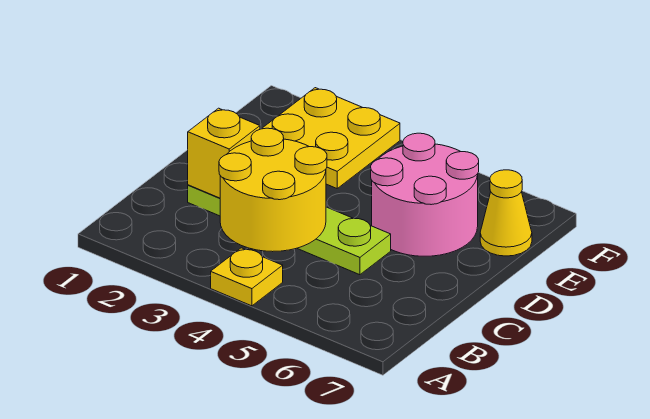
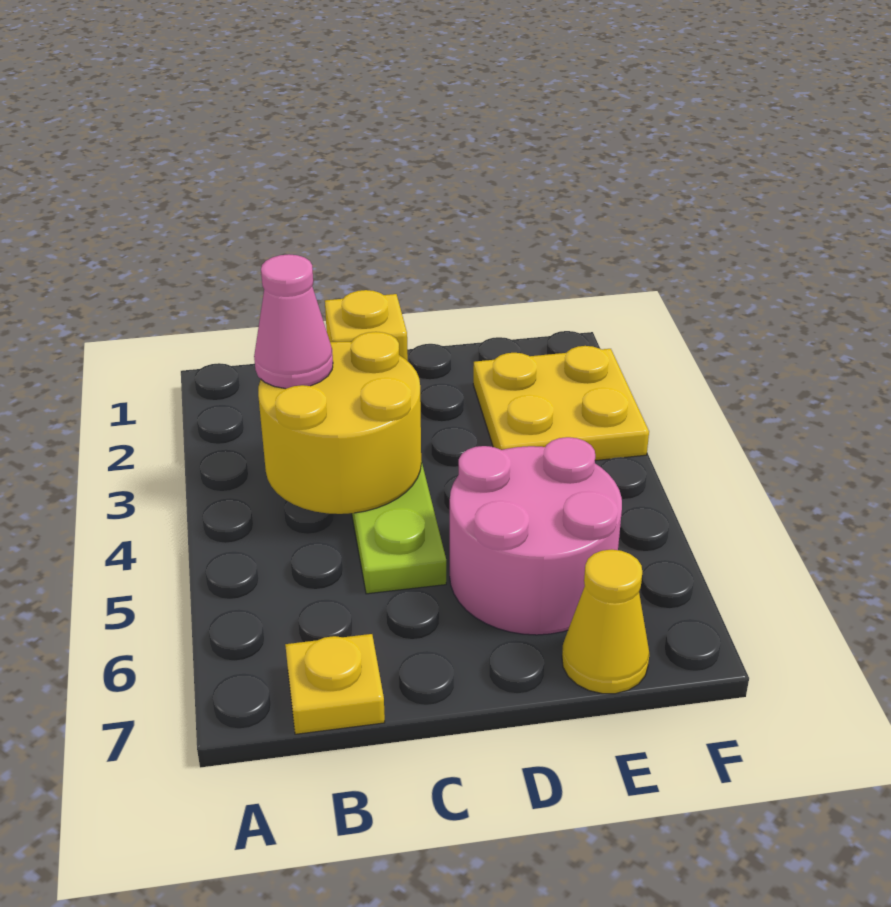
yellow 1x1 plate [211,248,283,306] -> yellow 1x1 plate moved to [285,634,385,734]
none -> pink 1x1 cone [254,254,333,389]

